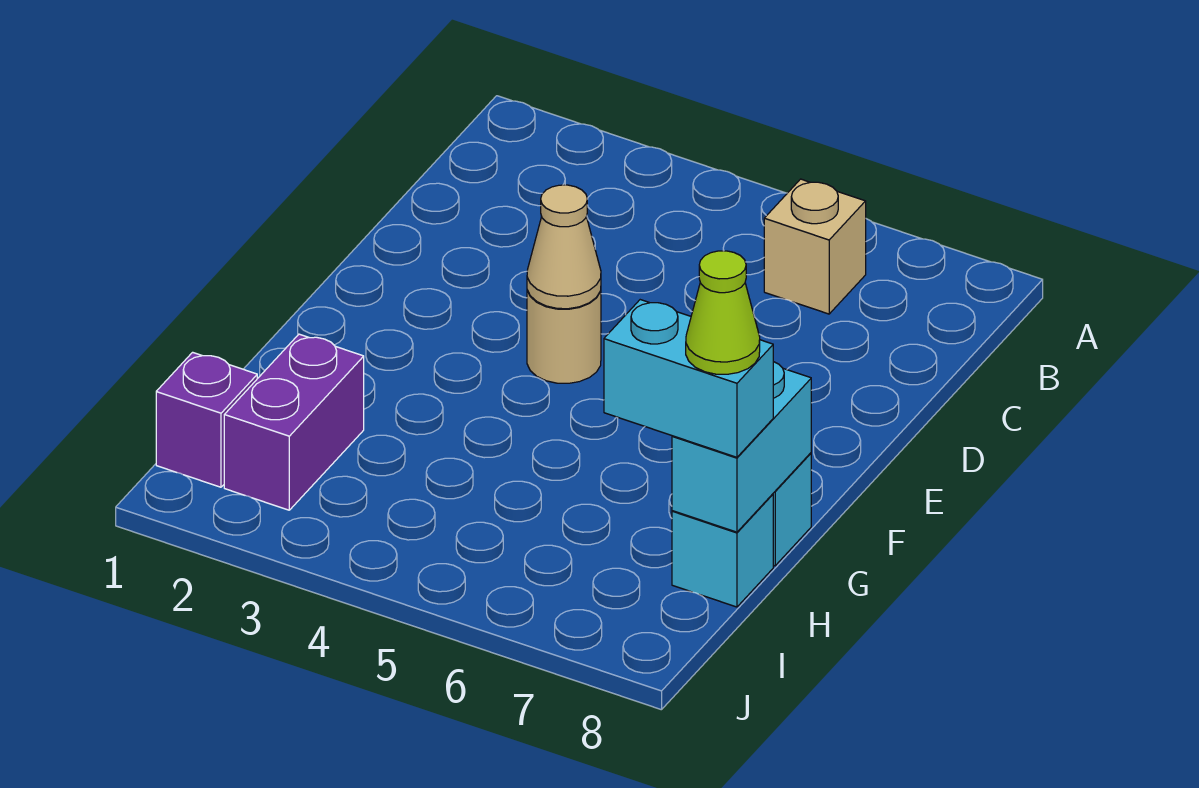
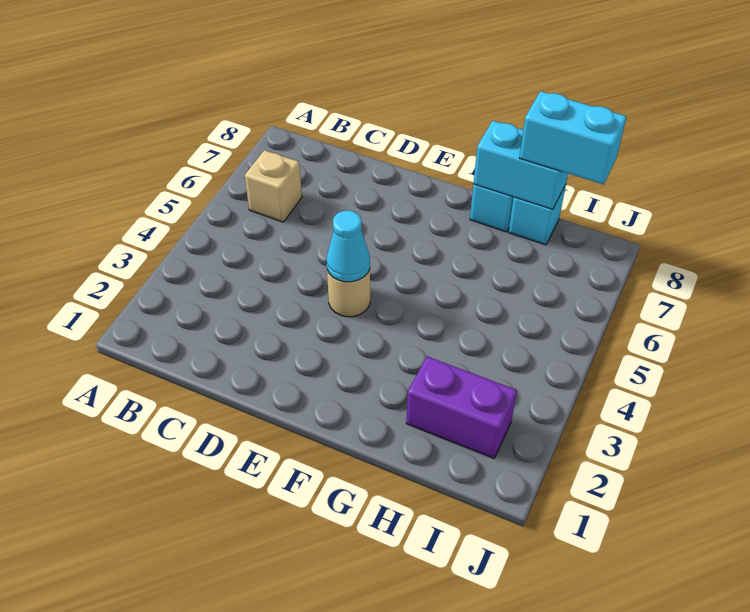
tan 1x1 cone [527,185,601,309] -> cyan 1x1 cone [327,211,370,282]
cyan 1x2 brick [604,300,773,457] -> cyan 1x2 brick turned to [519,91,627,185]
lime 1x1 cone [686,251,760,374] -> none
purple 1x1 brick [156,352,257,487] -> none

